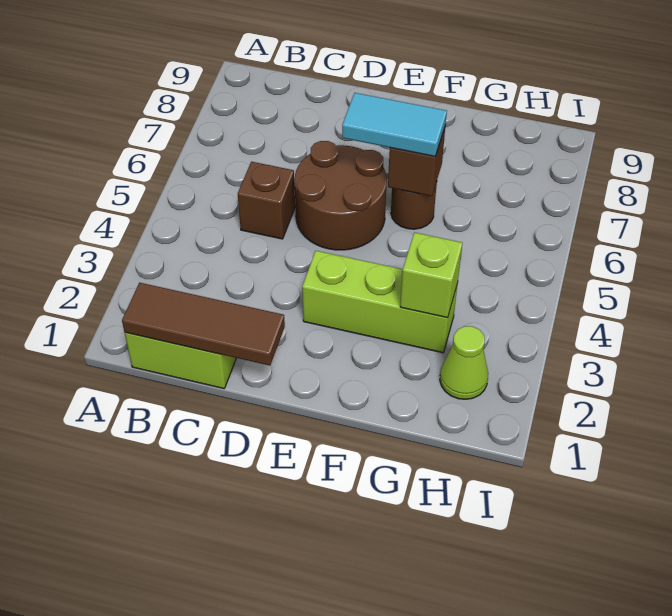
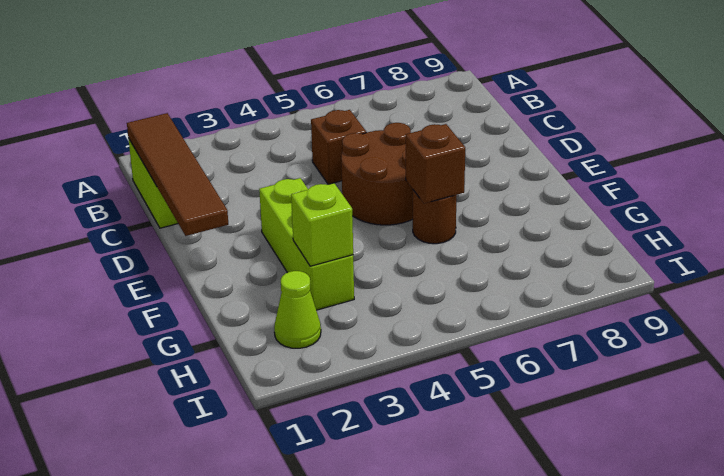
brown 1x3 tile [122,283,285,365] -> brown 1x4 tile [127,113,228,236]
cyan 1x2 tile [342,93,447,156] -> none

